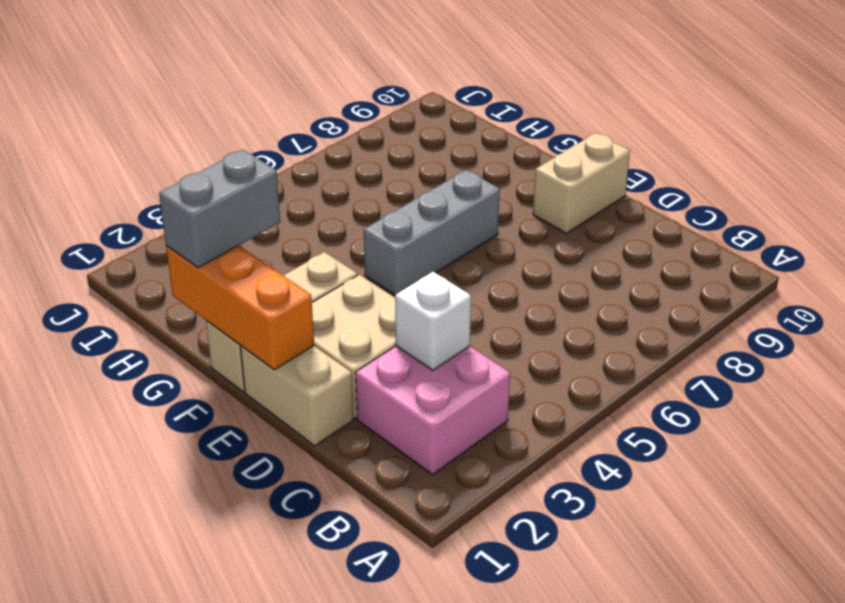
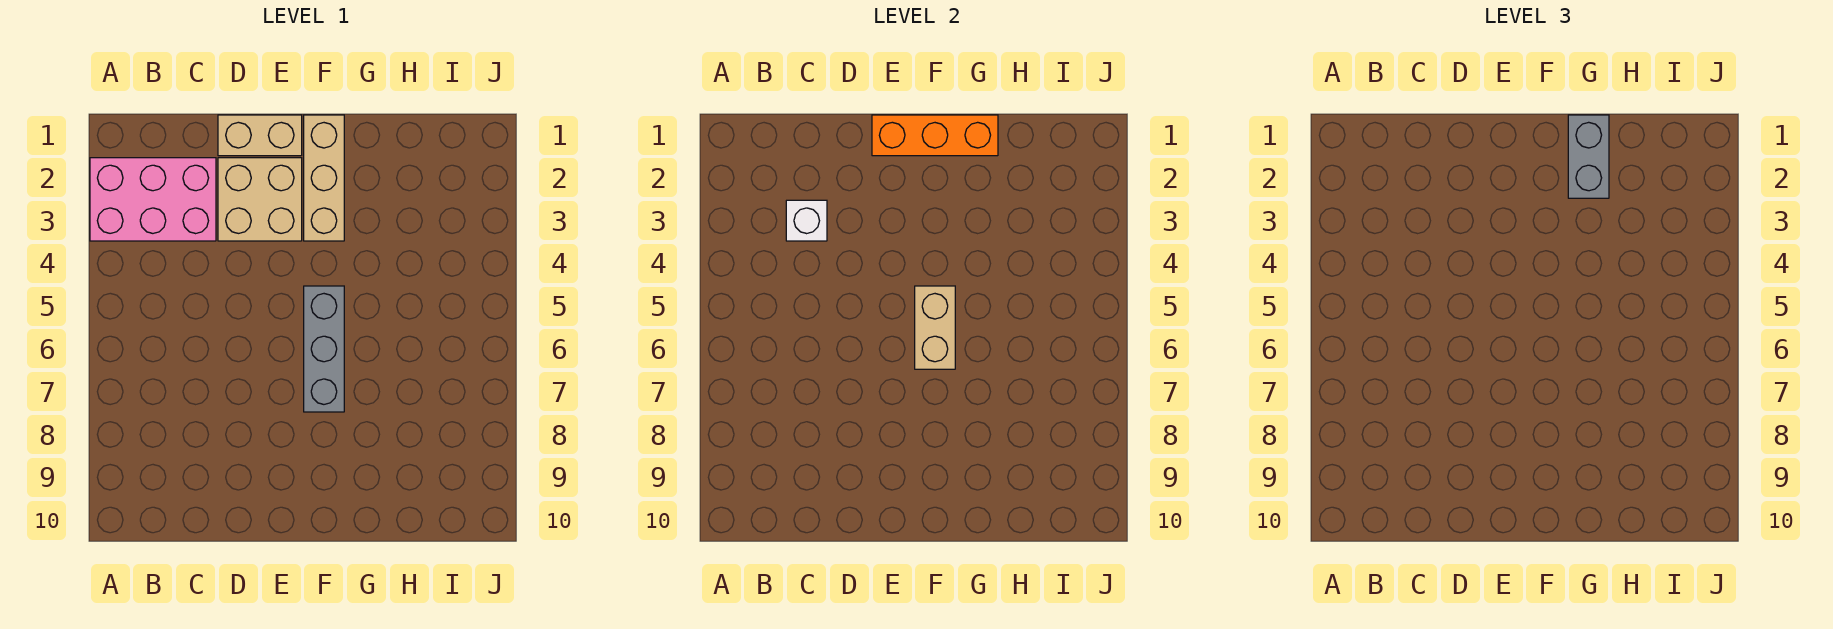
pink 2x2 brick [355,346,510,475] -> pink 2x3 brick [90,158,216,241]
tan 1x2 brick [533,133,630,233] -> tan 1x2 brick moved to [915,286,955,369]

